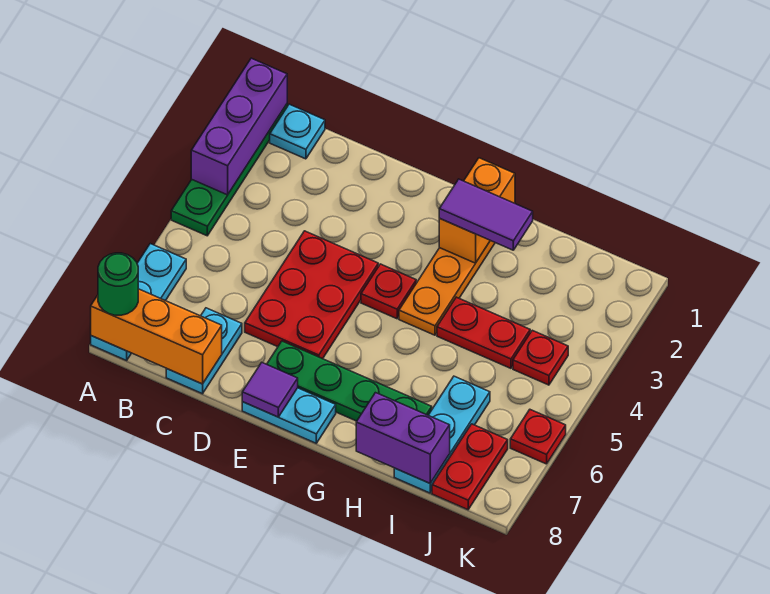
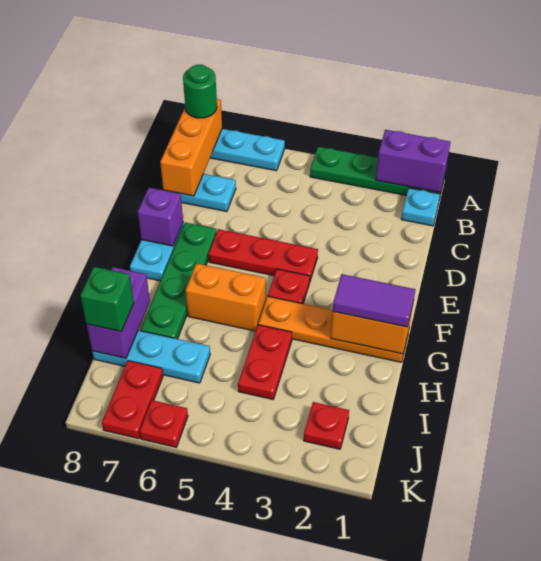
purple 1x3 brick [191,58,287,195] -> purple 1x2 brick [376,130,450,192]
red 2x3 plate [245,231,378,359] -> red 1x3 plate [209,229,318,283]
purple 1x1 tile [242,363,298,417] -> purple 1x1 brick [138,188,183,246]
purple 1x2 tile [439,179,533,250] -> purple 1x2 tile turned to [333,274,415,327]
none -> orange 1x2 brick [186,263,266,331]
none -> green 1x1 brick [80,267,134,332]
red 1x1 plate [513,330,568,385] -> red 1x1 plate moved to [304,402,349,449]
red 1x2 plate [432,424,508,510] -> red 1x2 plate turned to [102,361,163,439]

